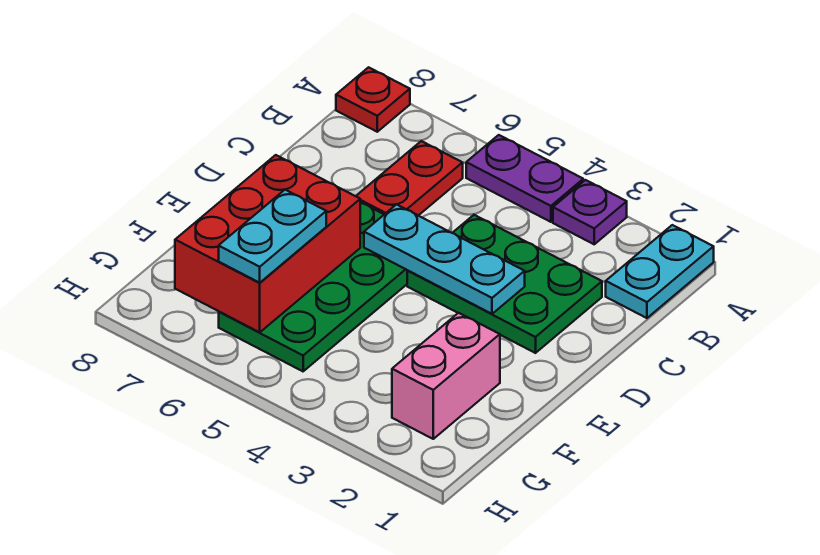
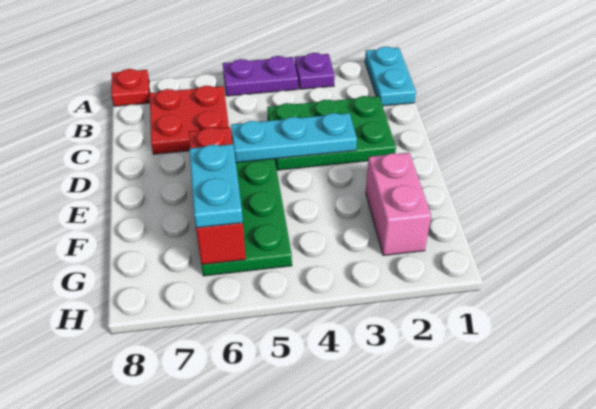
red 1x2 plate [356,141,463,216] -> red 2x2 plate [150,86,229,154]
red 2x3 brick [175,155,360,332] -> red 1x3 brick [189,127,246,265]

